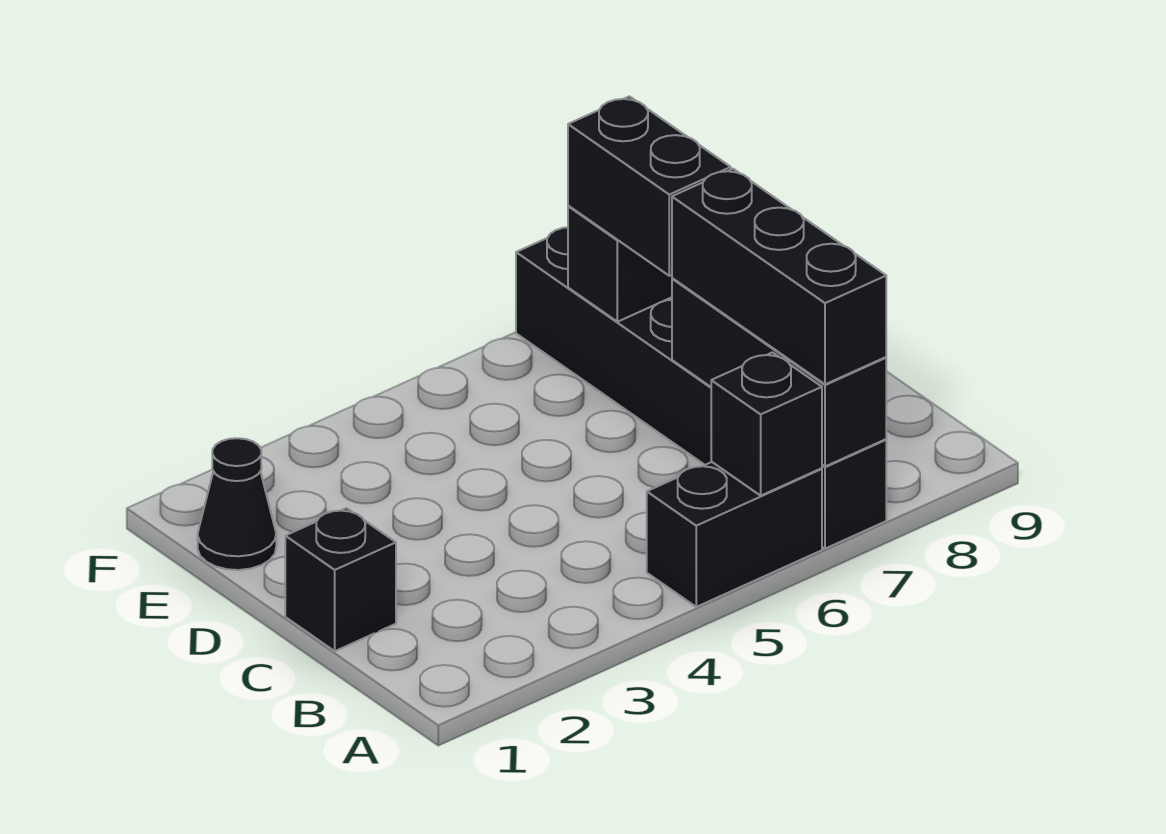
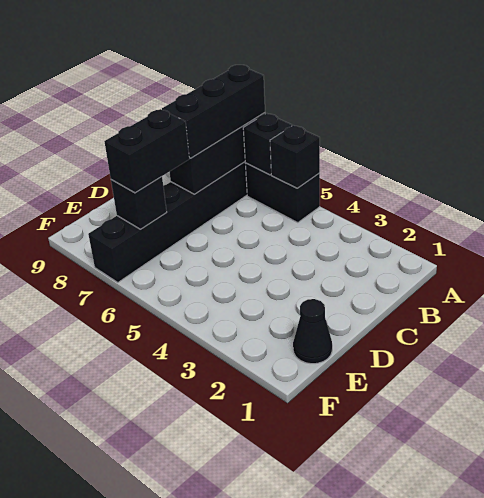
black 1x1 brick [285,508,396,651] -> black 1x1 brick moved to [270,125,320,188]

